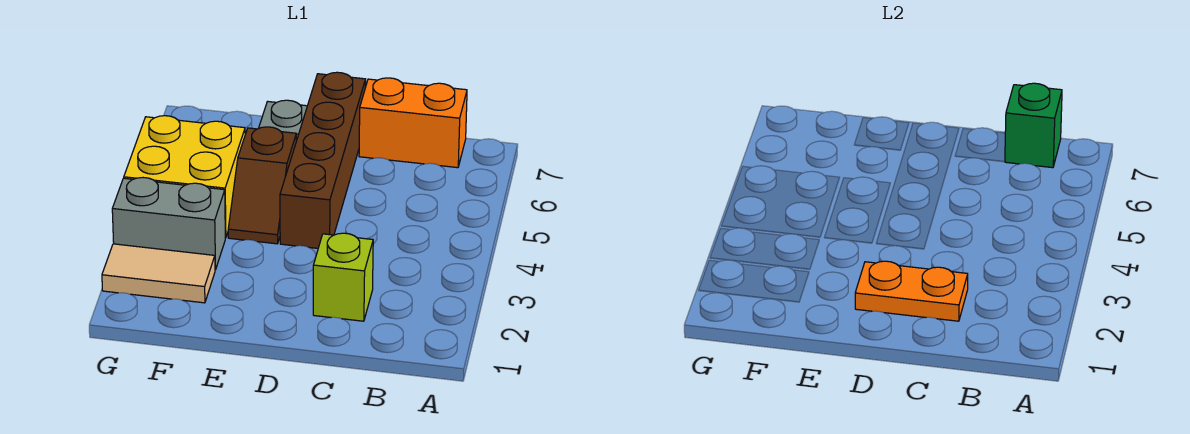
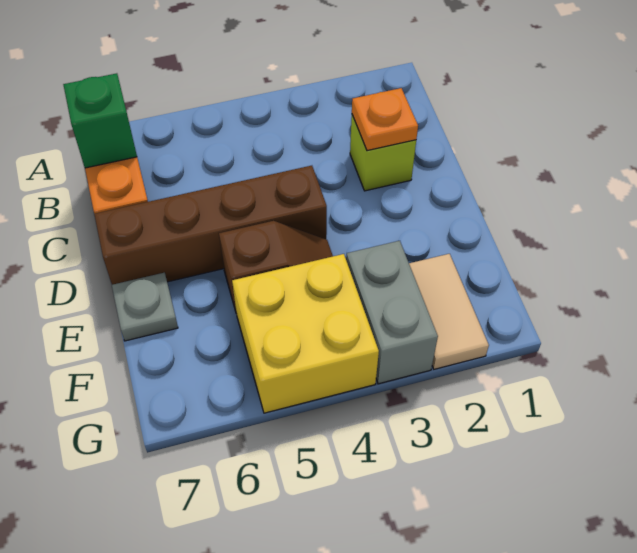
orange 1x2 plate [855,261,968,321] -> orange 1x1 plate [352,88,418,151]

